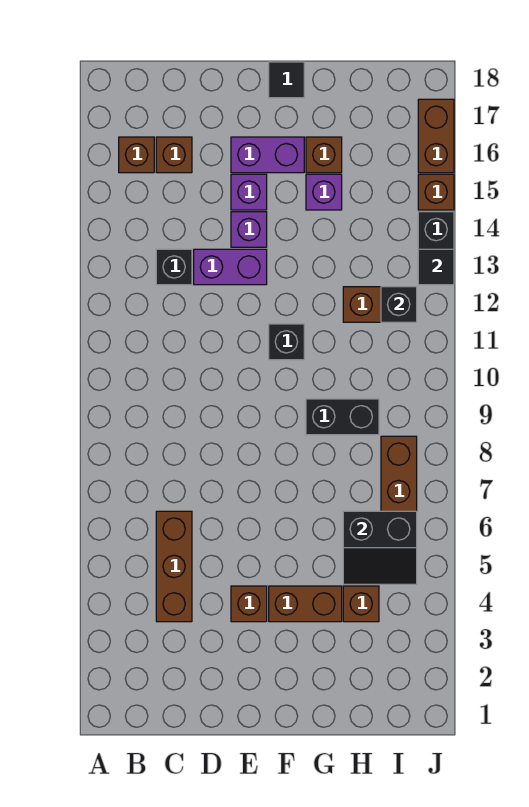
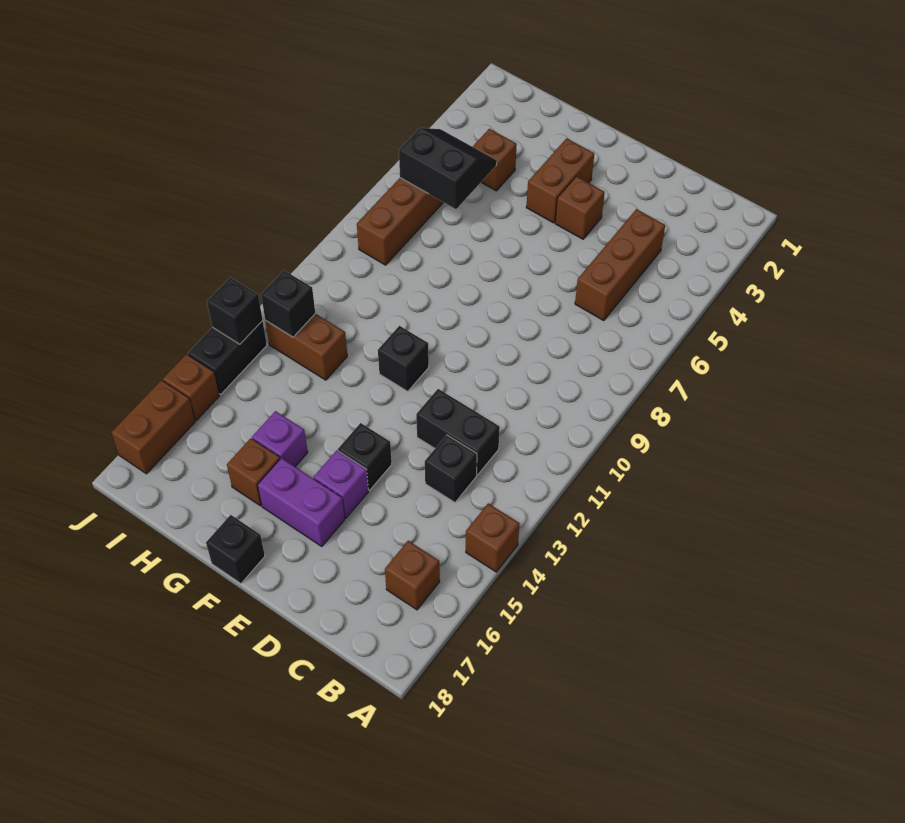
brown 1x1 brick [156,137,192,173] -> brown 1x1 brick moved to [466,503,520,572]
purple 1x2 brick [194,249,267,285] -> none
purple 1x1 brick [231,212,267,247] -> black 1x1 brick [338,423,392,490]
brown 1x2 brick [269,586,342,622] -> brown 1x2 brick turned to [526,138,594,223]
black 1x1 tile [269,62,304,98] -> black 1x1 brick [206,515,265,584]
black 1x2 brick [306,399,379,435] -> black 1x2 brick moved to [416,389,500,475]
black 1x1 tile [418,249,454,285] -> black 1x1 brick [207,277,263,344]

